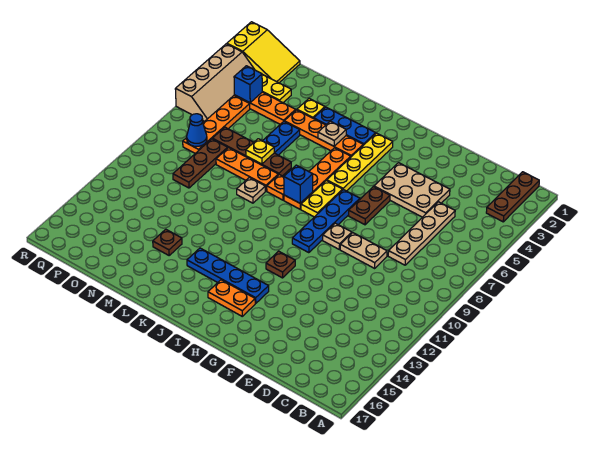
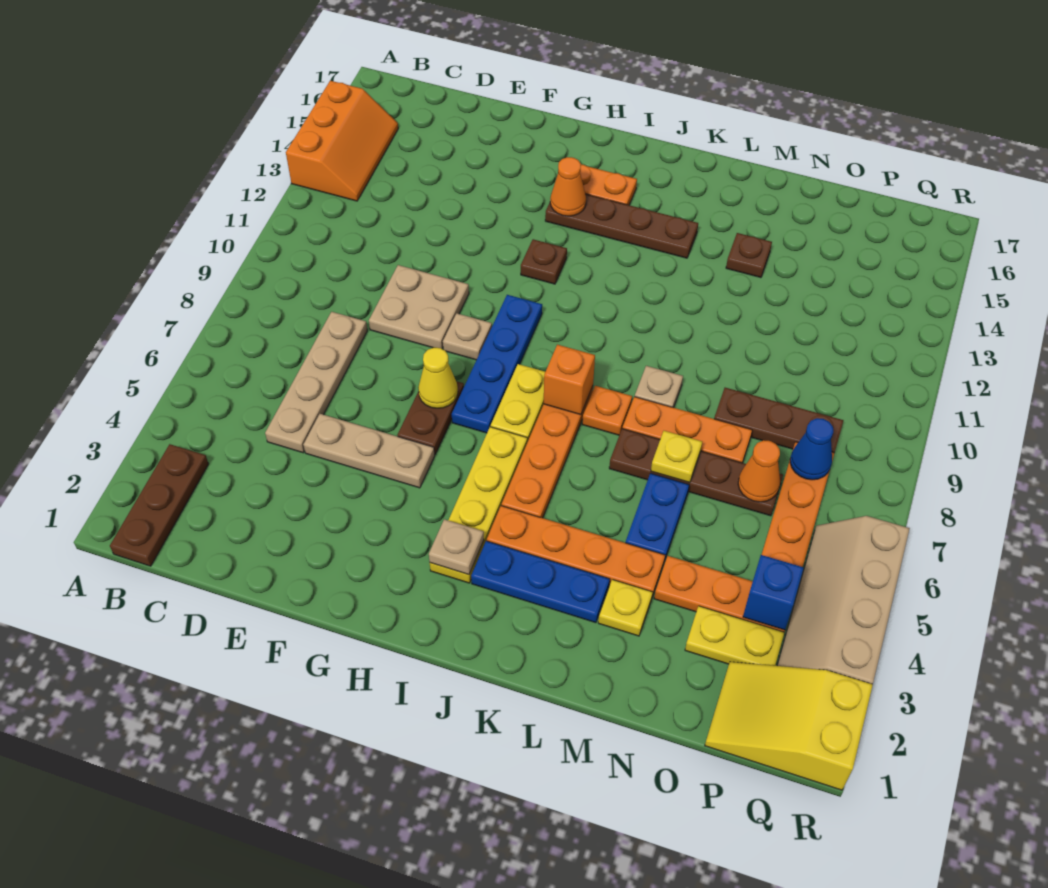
none -> orange 2x3 slope [286,81,398,201]
tan 2x3 plate [374,163,450,217] -> tan 1x3 plate [303,414,435,488]
tan 1x2 plate [340,233,387,268] -> tan 2x2 plate [369,265,469,349]
none -> yellow 1x1 cone [418,348,458,408]
blue 1x4 plate [187,248,269,304] -> brown 1x4 plate [545,194,698,258]
none -> orange 1x1 cone [550,157,586,216]
blue 1x1 brick [284,165,313,203] -> orange 1x1 brick [544,345,595,415]
tan 1x1 plate [318,121,346,146] -> tan 1x1 plate moved to [429,519,484,575]
none -> orange 1x1 cone [738,440,780,502]
brown 1x3 plate [173,139,228,188] -> brown 1x3 plate turned to [714,388,844,453]

